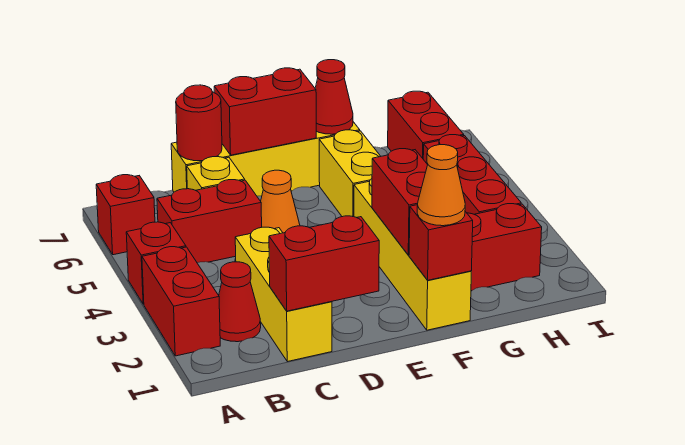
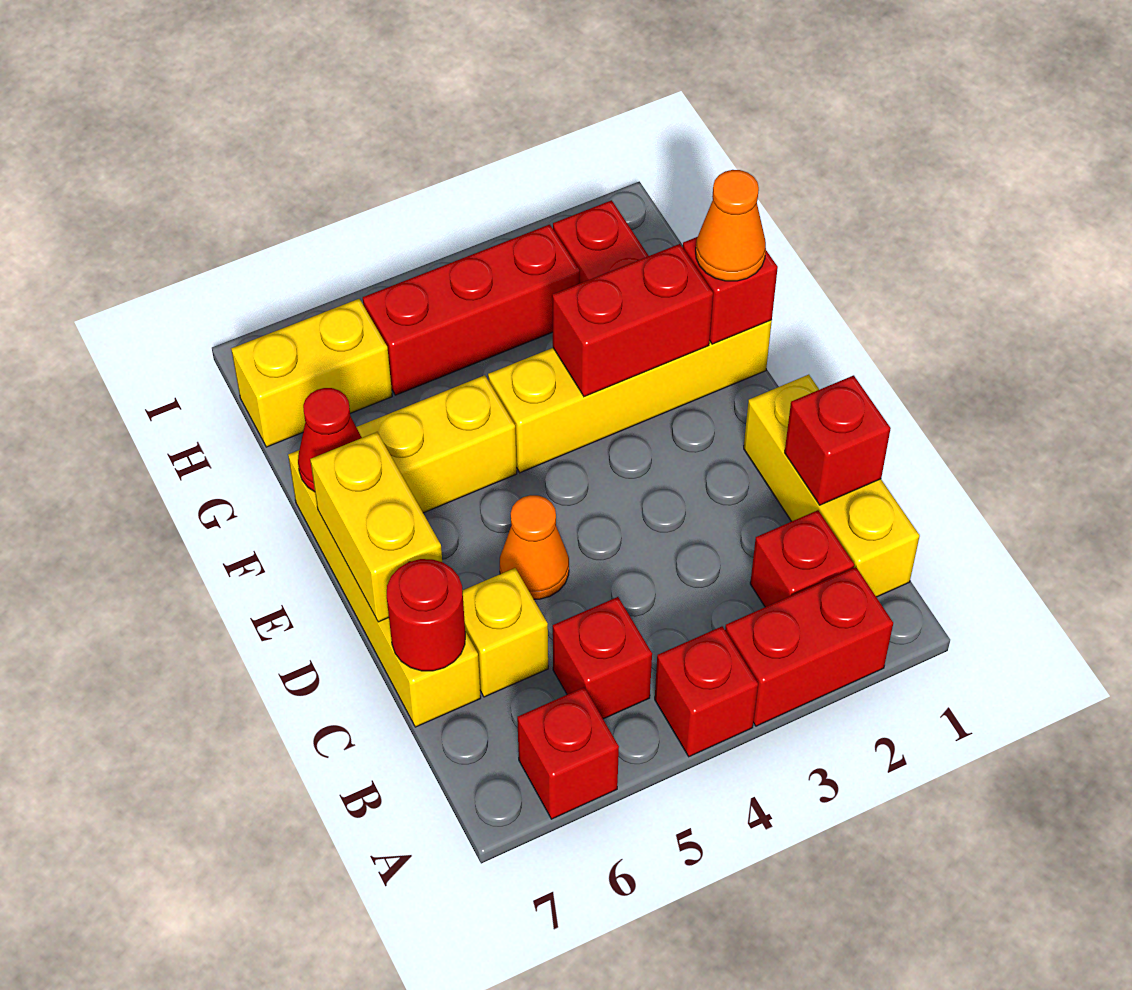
red 1x1 cone [219,262,261,342] -> red 1x1 brick [750,510,854,607]
red 1x2 brick [157,180,262,263] -> red 1x1 brick [553,597,652,719]
yellow 1x3 brick [235,227,332,362] -> yellow 1x3 brick turned to [744,375,920,597]
red 1x2 brick [269,216,379,311] -> red 1x1 brick [785,375,891,505]
red 1x2 brick [214,68,316,155] -> yellow 1x2 brick [310,432,442,622]
red 1x2 brick [388,91,464,158] -> yellow 1x2 brick [231,299,392,447]

